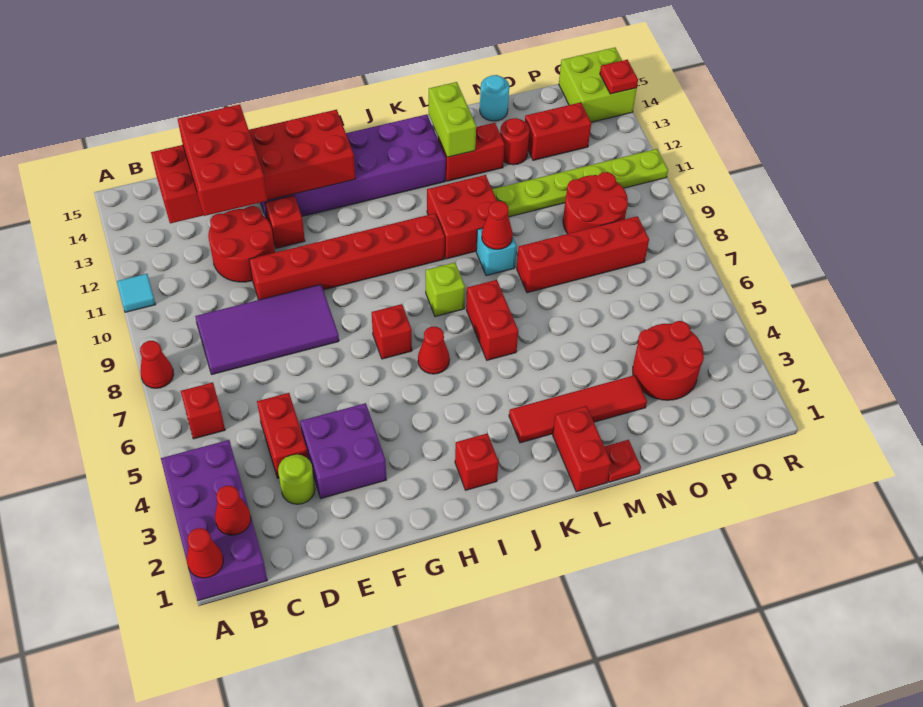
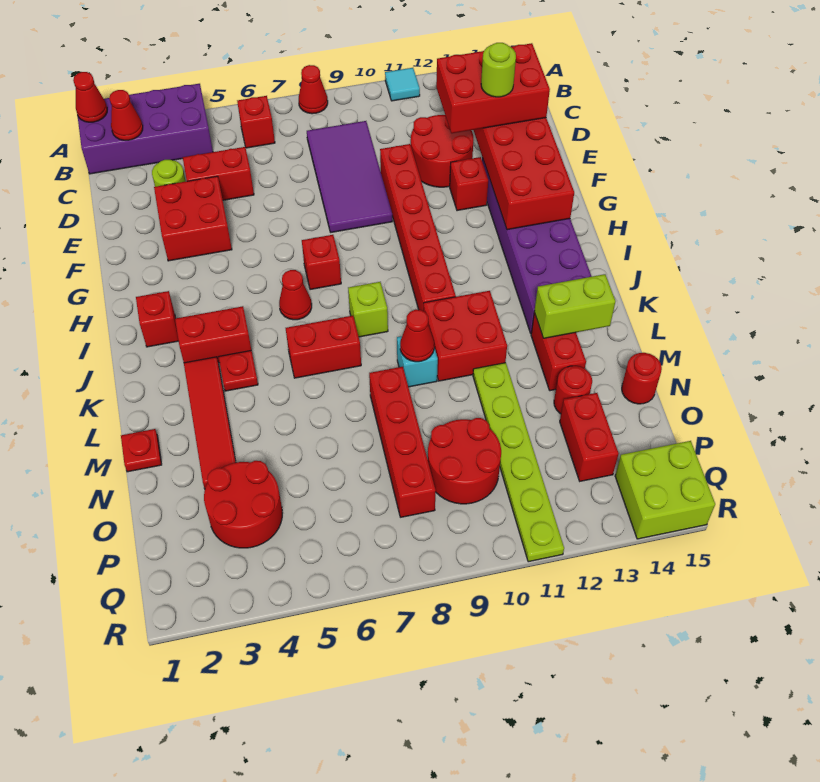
purple 2x2 brick [300,403,386,498] -> red 2x2 brick [154,176,232,261]
none -> lime 1x1 round brick [481,43,516,97]
red 1x2 brick [553,406,611,492] -> red 1x2 brick moved to [175,306,251,363]
cyan 1x1 round brick [480,75,509,121] -> red 1x1 round brick [622,353,662,404]
red 1x1 plate [600,60,638,94] -> red 1x1 plate moved to [219,350,258,391]

